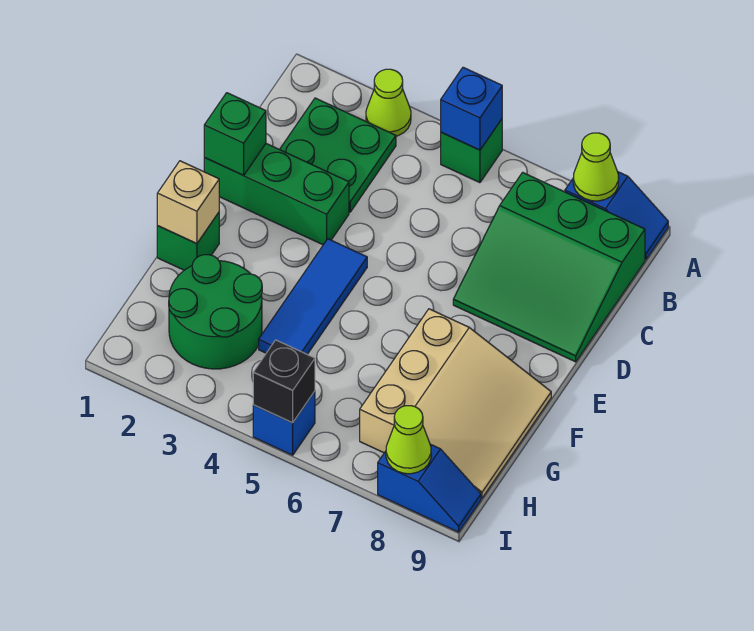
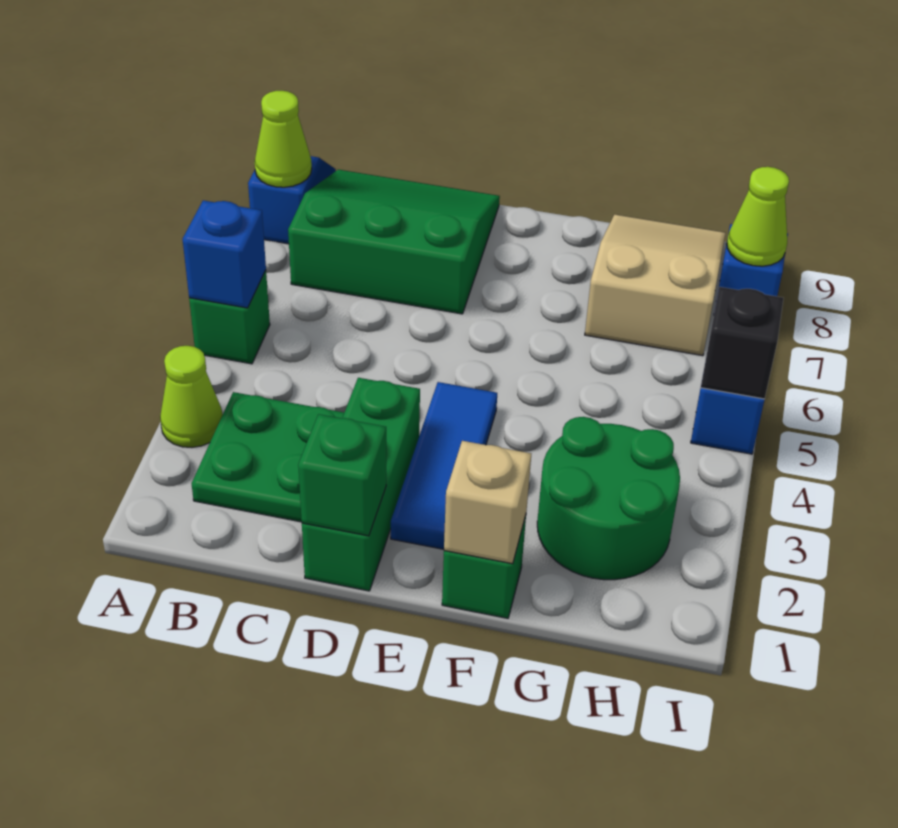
green 3x3 slope [453,172,645,362] -> green 3x3 slope turned to [288,170,500,314]
blue 1x3 tile [259,239,367,354] -> blue 1x3 tile turned to [391,382,497,549]
tan 3x3 slope [360,309,551,498] -> tan 2x3 slope [585,214,726,356]

